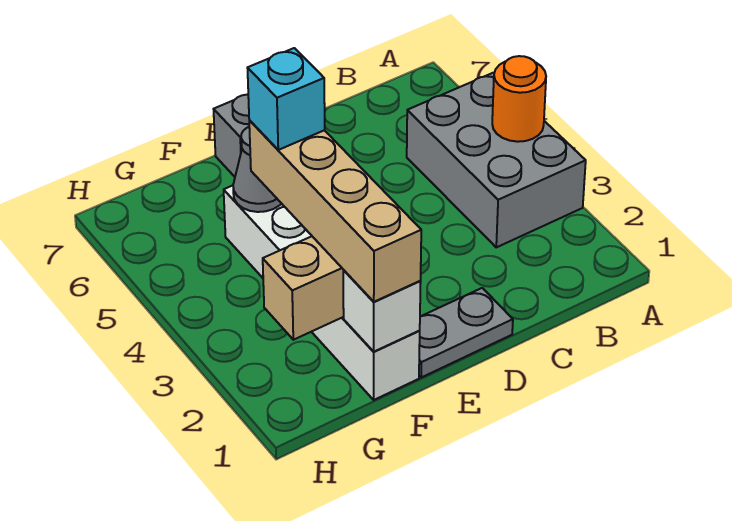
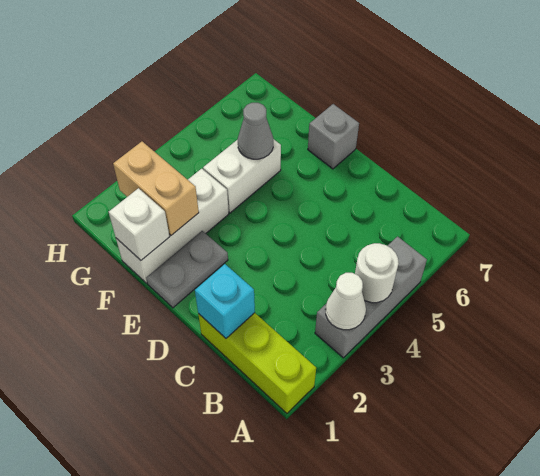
none -> lime 1x3 brick [198,313,316,413]
grey 2x3 brick [407,73,586,247] -> grey 1x3 brick [315,237,427,358]
none -> white 1x1 cone [325,273,366,330]
orange 1x1 round brick [492,56,546,142] -> white 1x1 round brick [355,243,399,303]
grey 1x2 plate [419,288,513,377] -> grey 1x2 plate turned to [146,231,228,308]
tan 1x4 brick [249,120,421,302] -> none
cyan 1x1 brick [248,48,325,150] -> cyan 1x1 brick moved to [195,264,255,338]

